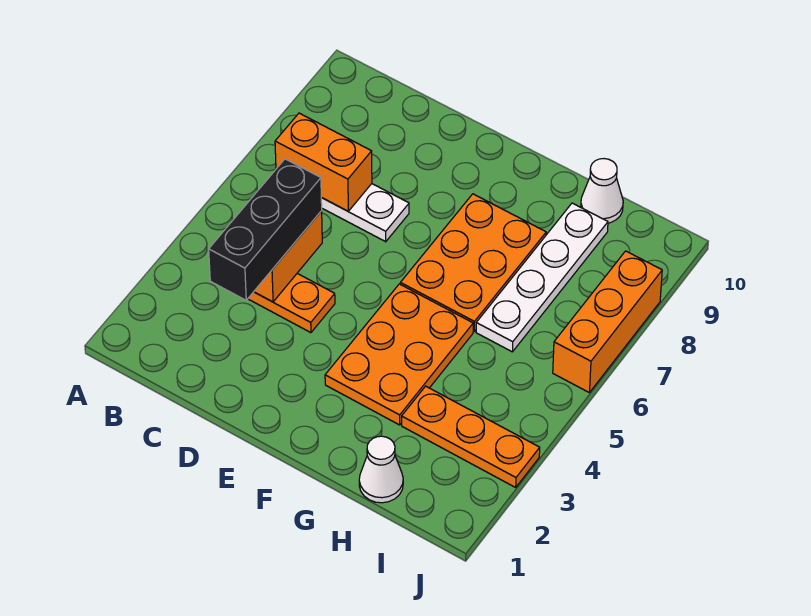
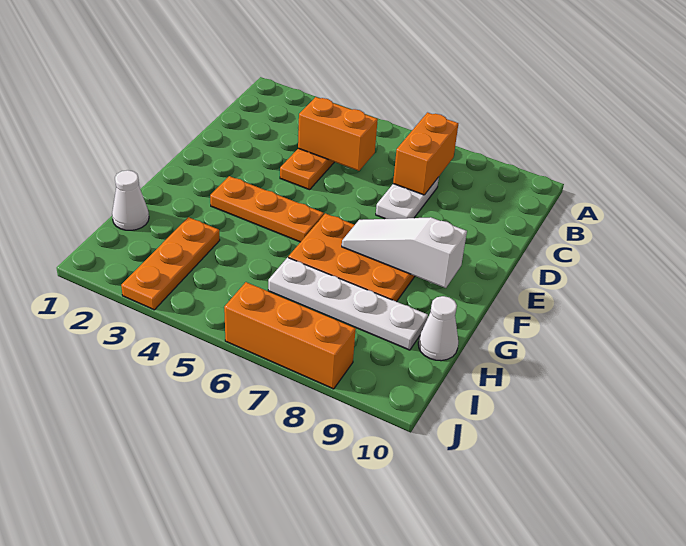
black 1x3 brick [209,159,322,300] -> none
orange 2x3 plate [325,284,473,425] -> orange 1x3 plate [210,176,324,242]
none -> white 1x3 slope [342,217,467,288]

